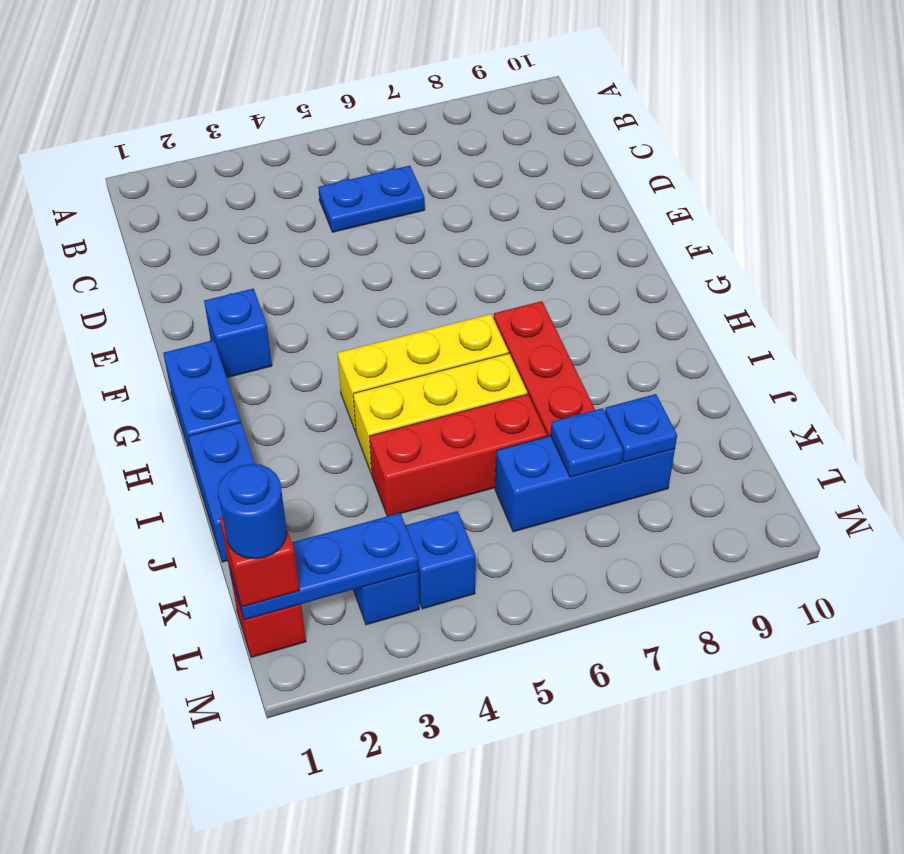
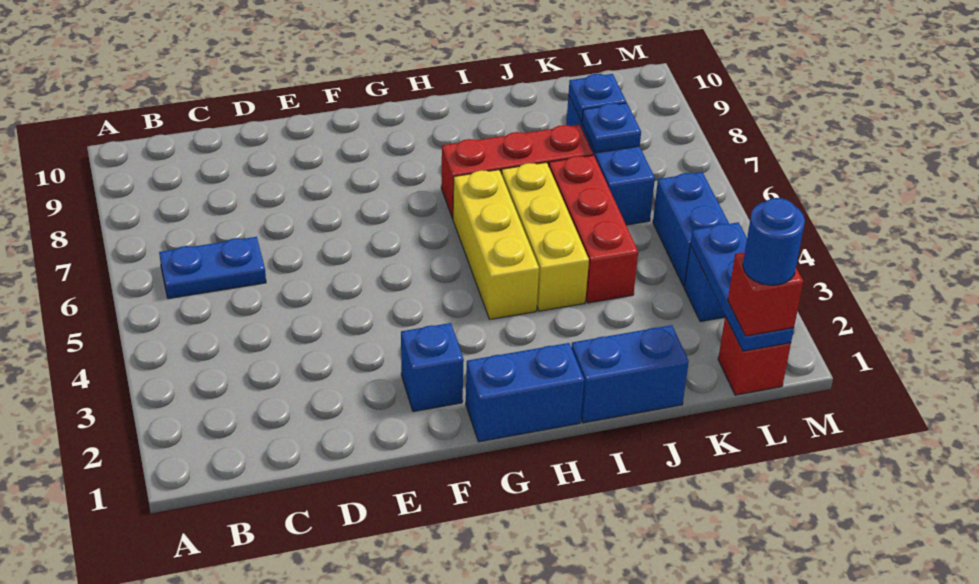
blue 1x2 plate [318,166,425,232] -> blue 1x2 plate turned to [159,237,266,299]
blue 1x1 brick [405,511,476,609] -> blue 1x2 brick [653,172,729,287]

